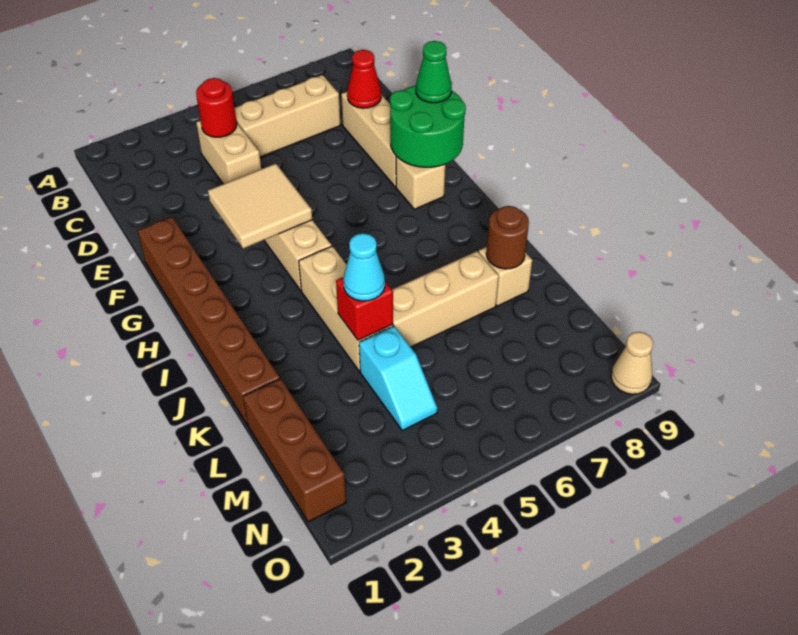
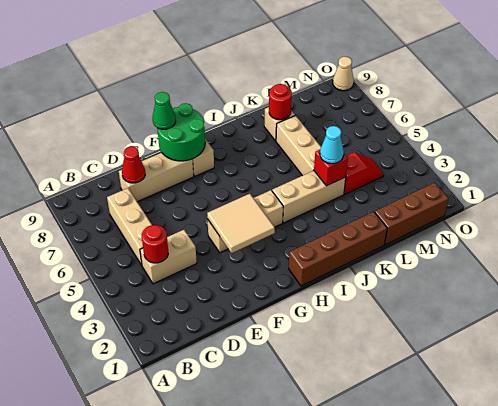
brown 1x6 brick [138,217,280,425] -> brown 1x4 brick [289,212,387,286]
brown 1x1 round brick [486,206,529,269] -> red 1x1 round brick [269,84,292,120]
cyan 1x2 slope [359,326,437,430] -> red 1x2 slope [344,153,384,194]

